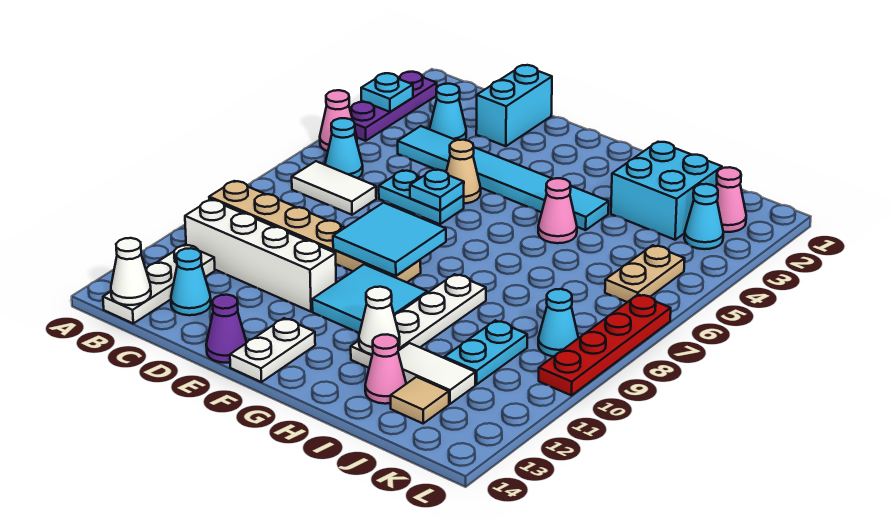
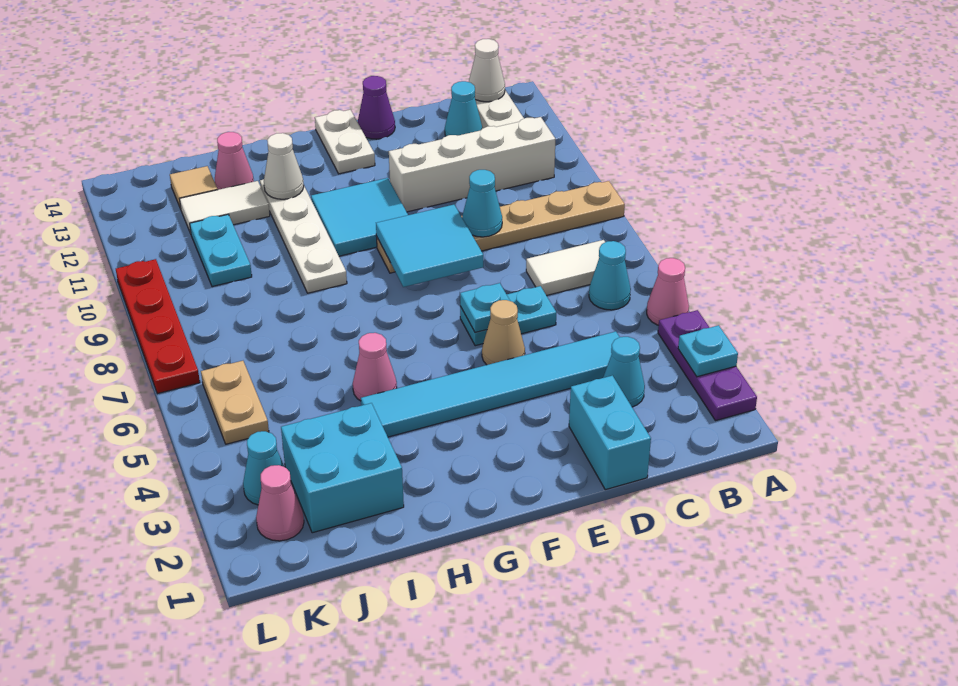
cyan 1x1 cone [538,289,578,357] -> cyan 1x1 cone moved to [462,170,502,237]

